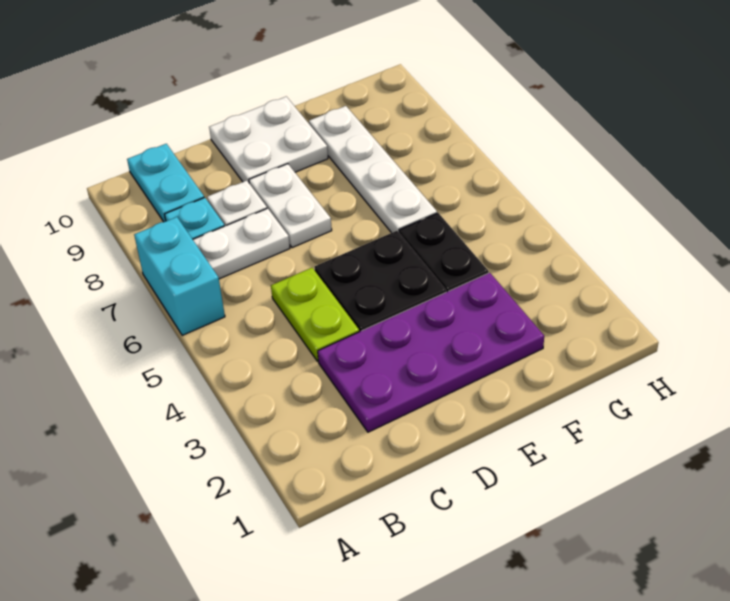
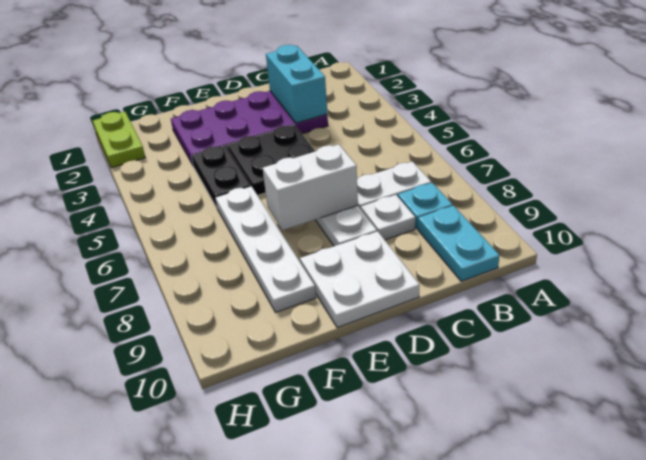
cyan 1x2 brick [134,217,225,335] -> cyan 1x2 brick moved to [266,45,327,123]
lime 1x2 plate [271,268,359,361] -> lime 1x2 plate moved to [93,112,145,168]
none -> white 1x2 brick [263,144,358,230]

